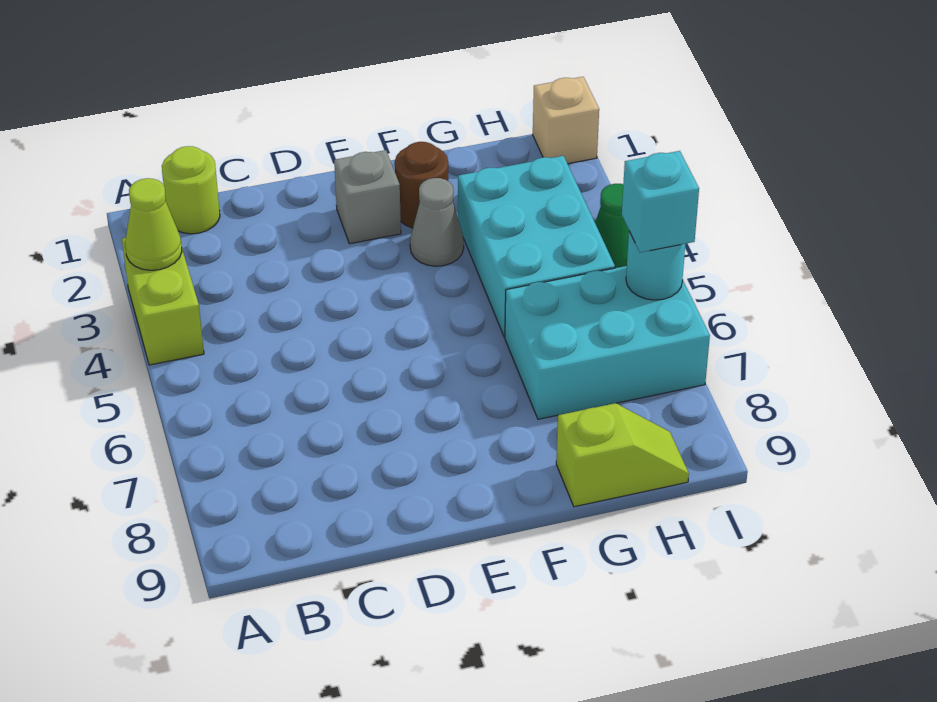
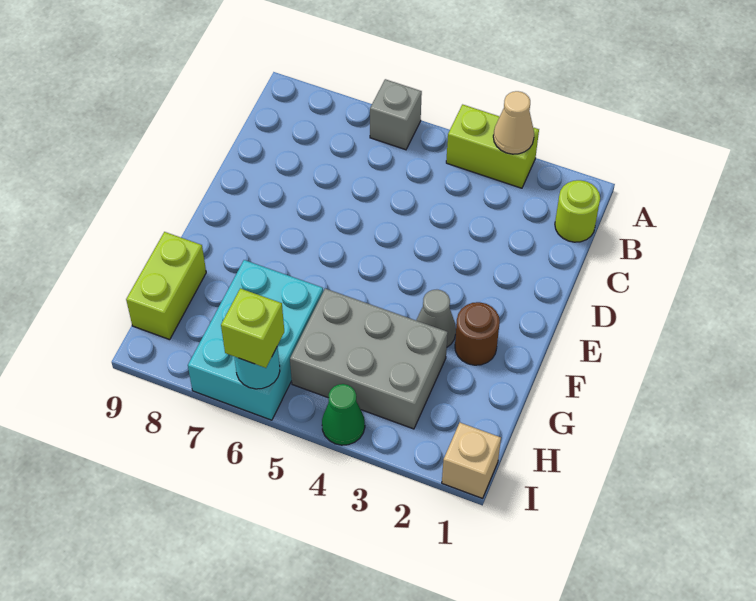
lime 1x1 cone [125,178,182,270] -> tan 1x1 cone [493,91,534,154]
grey 1x1 brick [334,150,401,244] -> grey 1x1 brick moved to [370,79,422,150]
cyan 2x3 brick [458,156,615,337] -> grey 2x3 brick [290,289,448,429]
lime 1x2 slope [556,403,689,507] -> lime 1x2 brick [126,232,206,340]
cyan 1x1 brick [622,151,699,253] -> lime 1x1 brick [221,288,284,368]

